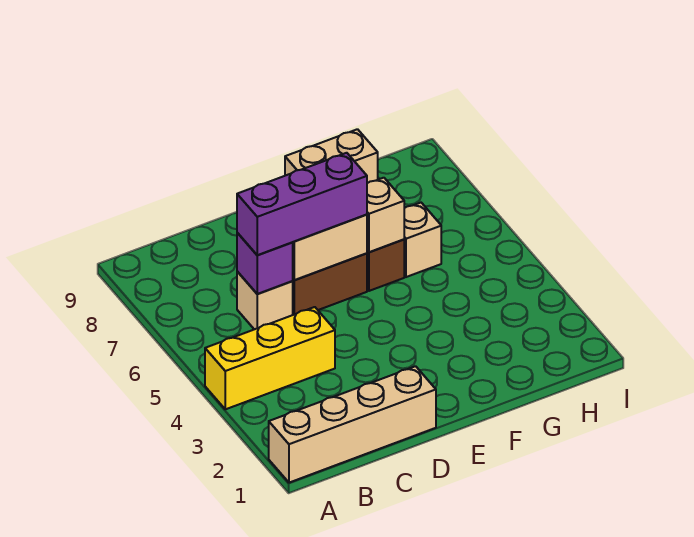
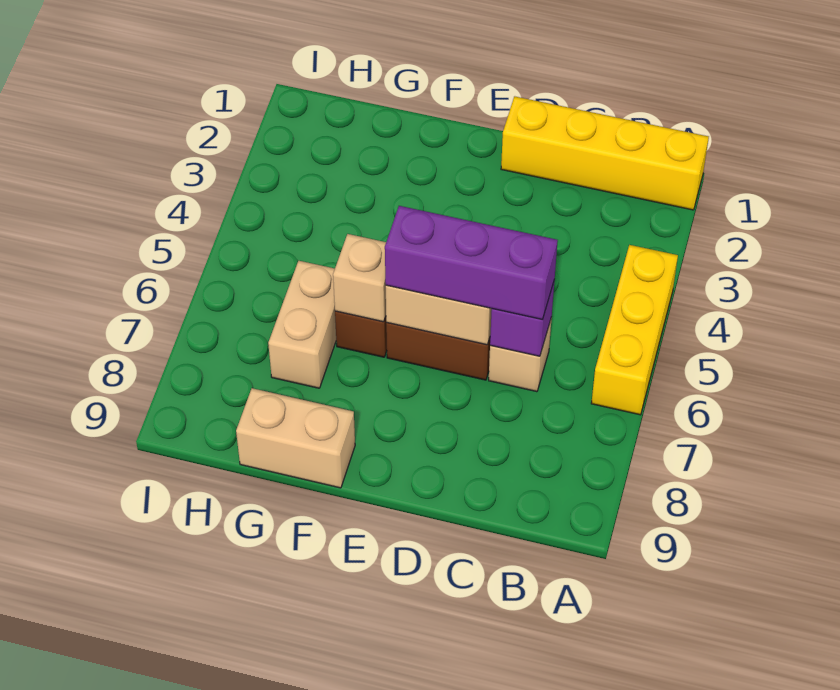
tan 1x4 brick [269,366,436,483] -> yellow 1x4 brick [501,96,709,210]
yellow 1x3 brick [205,307,335,409] -> yellow 1x3 brick turned to [591,245,678,415]
tan 1x1 brick [404,203,441,277] -> tan 1x2 brick [268,261,336,388]

